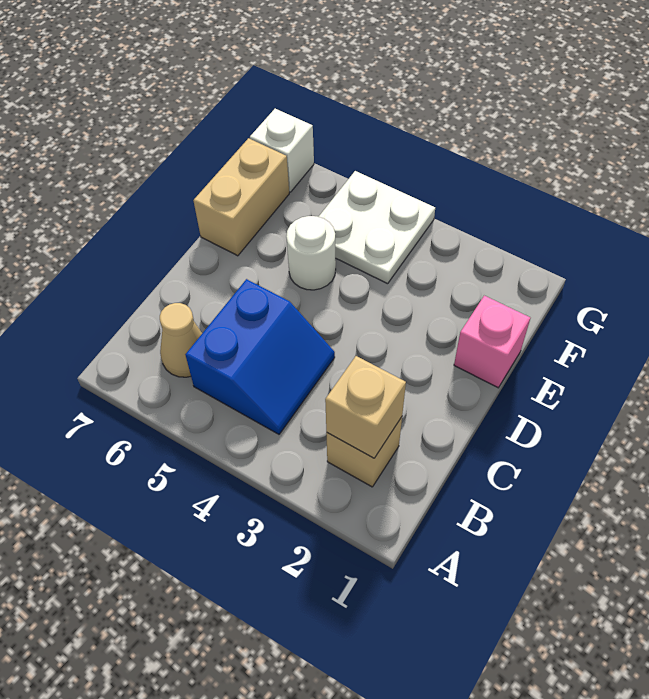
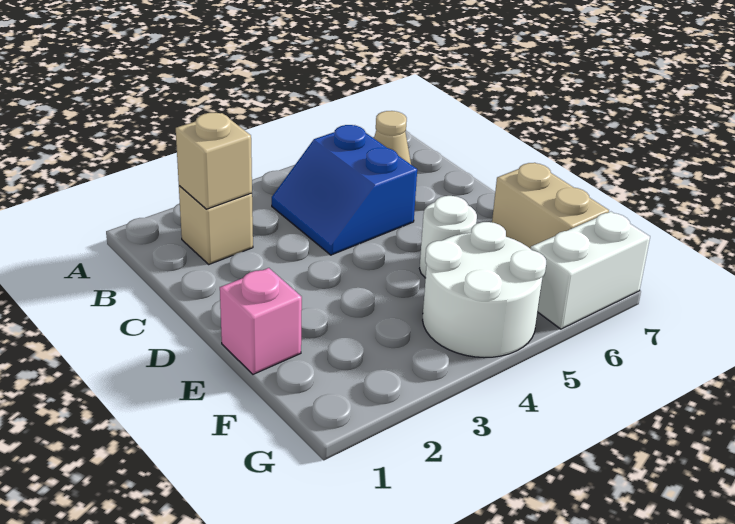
white 2x2 plate [319,171,435,284] -> white 2x2 round brick [423,222,546,358]
white 1x1 brick [250,109,314,192] -> white 1x2 brick [531,212,650,329]

